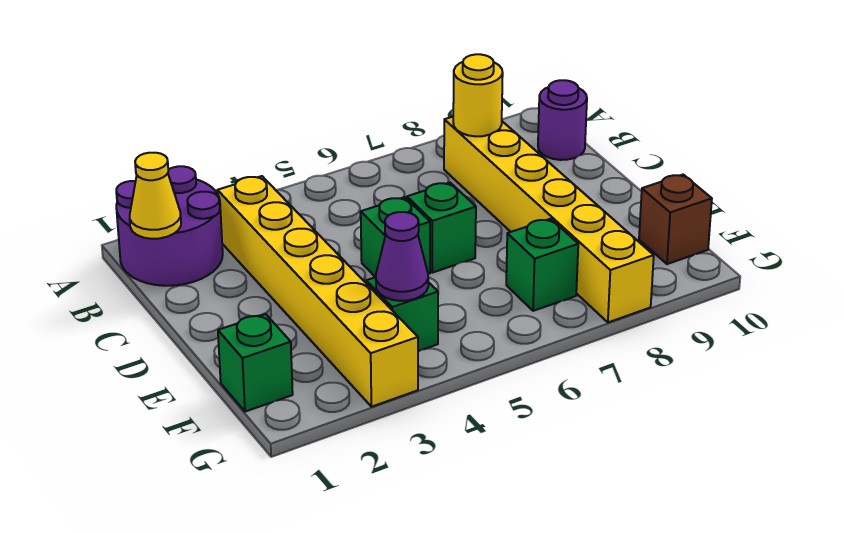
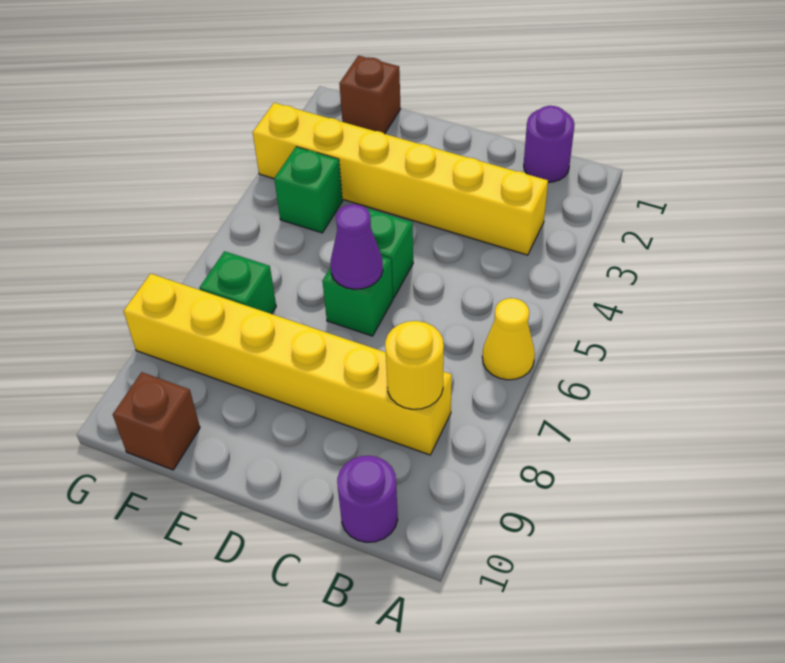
purple 2x2 round brick [116,166,223,286] -> purple 1x1 round brick [524,106,574,182]
yellow 1x1 cone [130,153,181,239] -> yellow 1x1 cone moved to [482,298,535,380]
green 1x1 brick [218,314,293,412] -> brown 1x1 brick [339,56,400,134]
purple 1x1 cone [376,212,428,301] -> purple 1x1 cone moved to [331,204,383,289]

